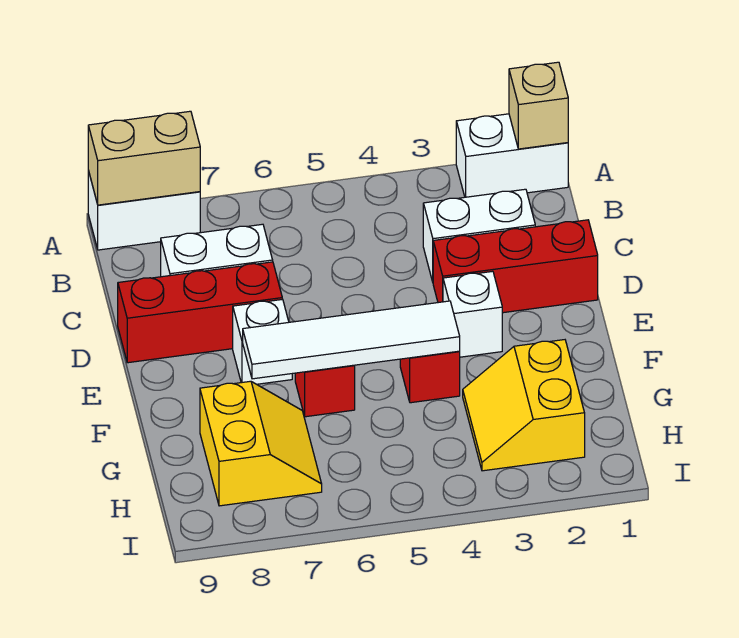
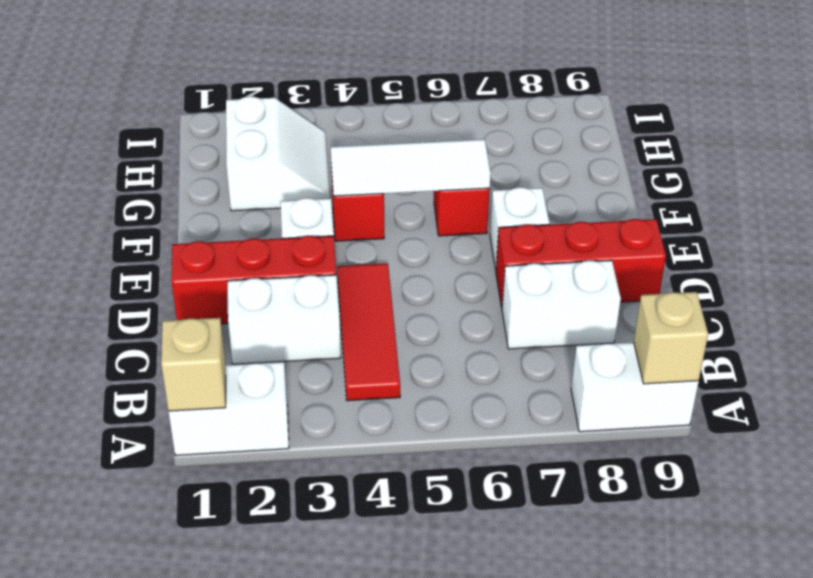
tan 1x2 brick [88,111,200,205] -> tan 1x1 brick [634,292,708,384]
none -> red 1x3 tile [337,263,400,401]
white 1x4 tile [243,301,460,379] -> white 1x3 tile [331,139,491,196]
yellow 2x2 slope [463,340,585,471] -> white 2x2 slope [226,96,330,211]
yellow 2x2 slope [200,381,322,506] -> none

